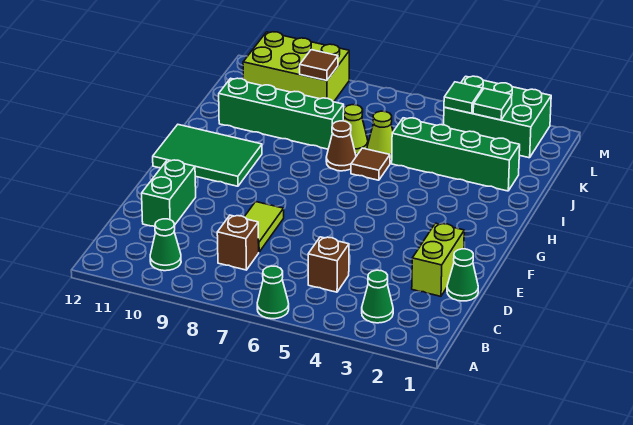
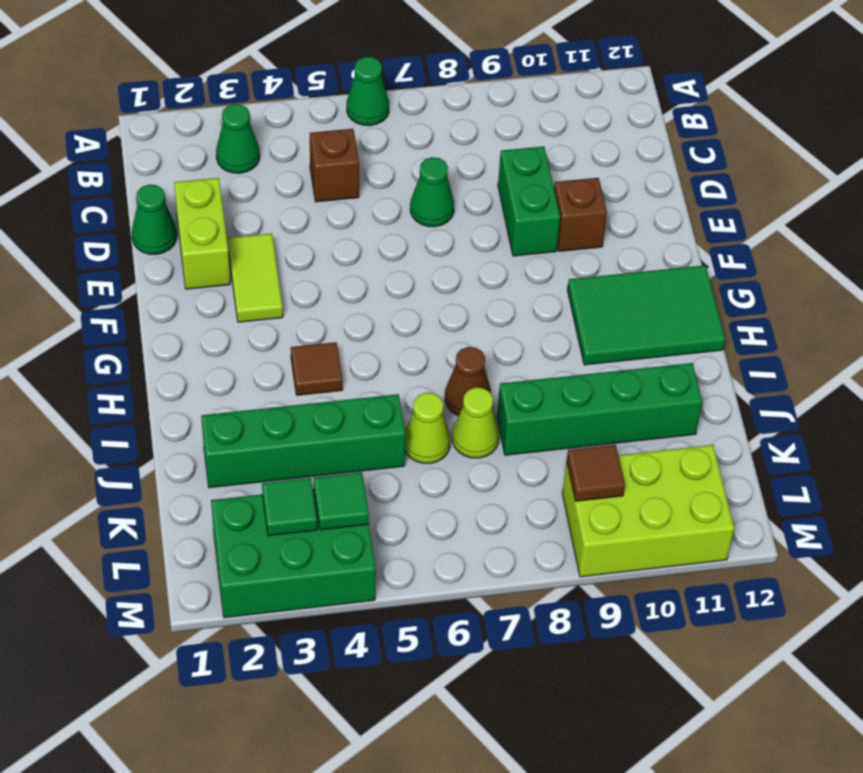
green 1x1 cone [150,219,181,271] -> green 1x1 cone moved to [410,157,454,227]
brown 1x1 brick [217,215,259,270] -> brown 1x1 brick moved to [554,178,607,251]
lime 1x2 tile [245,202,284,252] -> lime 1x2 tile moved to [228,233,283,322]
green 1x2 brick [142,160,196,227] -> green 1x2 brick moved to [498,146,560,256]
brown 1x1 tile [351,148,390,180] -> brown 1x1 tile moved to [291,342,343,395]

